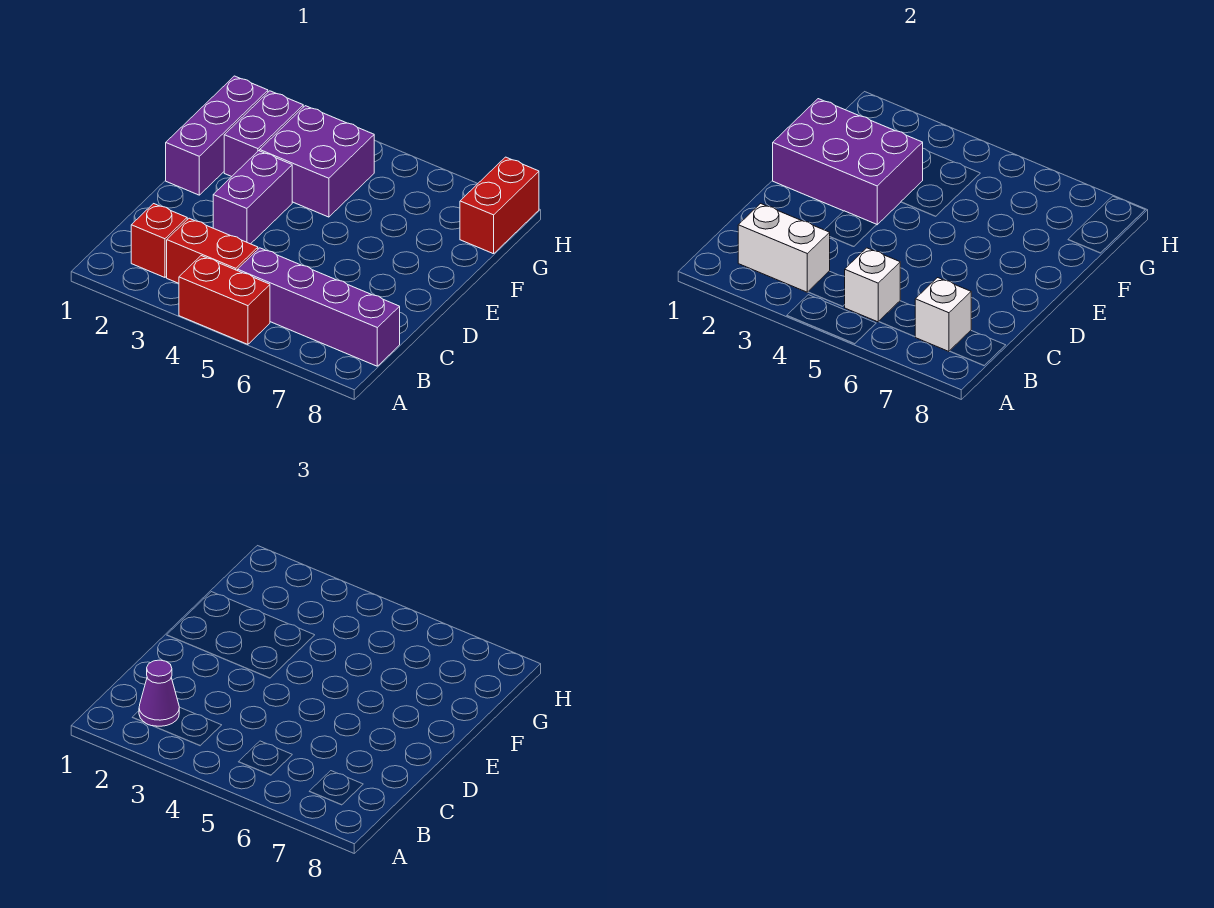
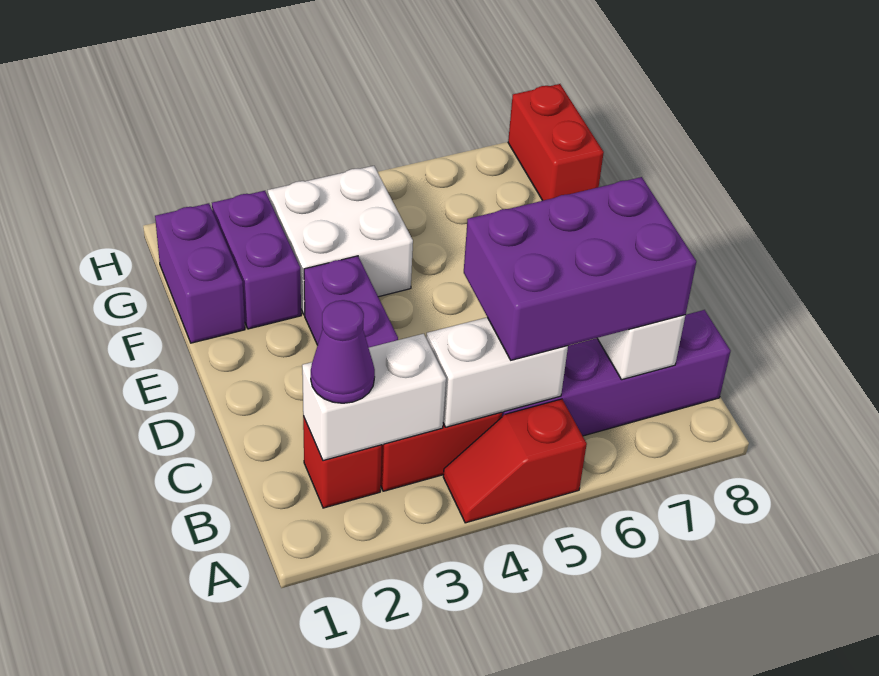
red 1x2 brick [179,256,270,344] -> red 1x2 slope [443,399,587,523]
white 1x1 brick [845,248,900,322] -> white 1x2 brick [426,317,568,427]
purple 1x3 brick [166,76,268,195] -> purple 1x2 brick [155,203,245,343]
purple 2x3 brick [773,99,923,225] -> purple 2x3 brick moved to [464,177,696,360]
purple 2x2 brick [260,106,375,217] -> white 2x2 brick [268,166,413,315]

